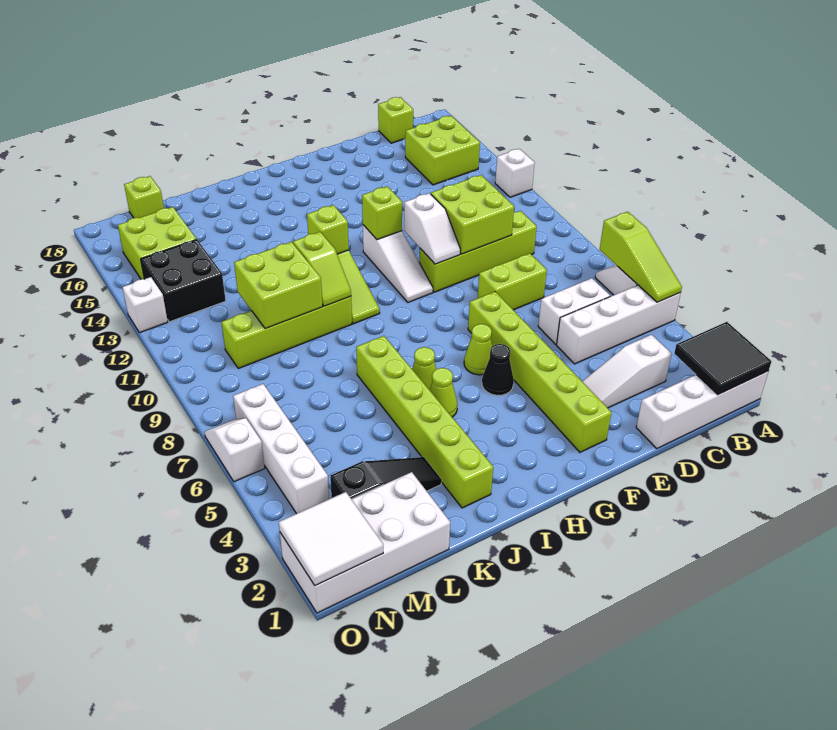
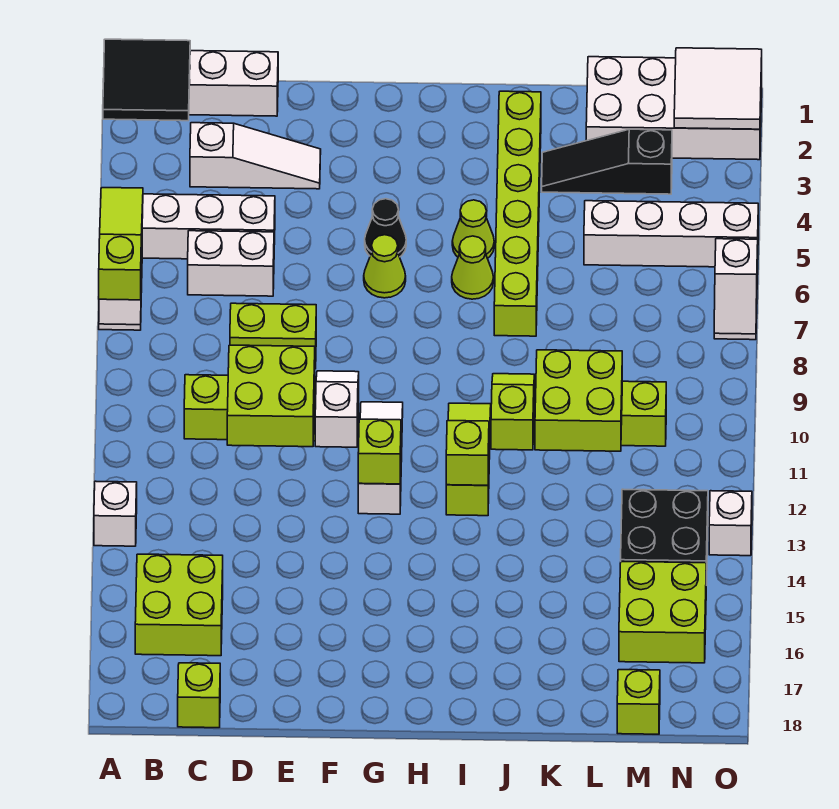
lime 1x6 brick [468,292,611,452] -> none
white 1x4 brick [233,384,329,514] -> white 1x4 brick turned to [584,201,758,267]

